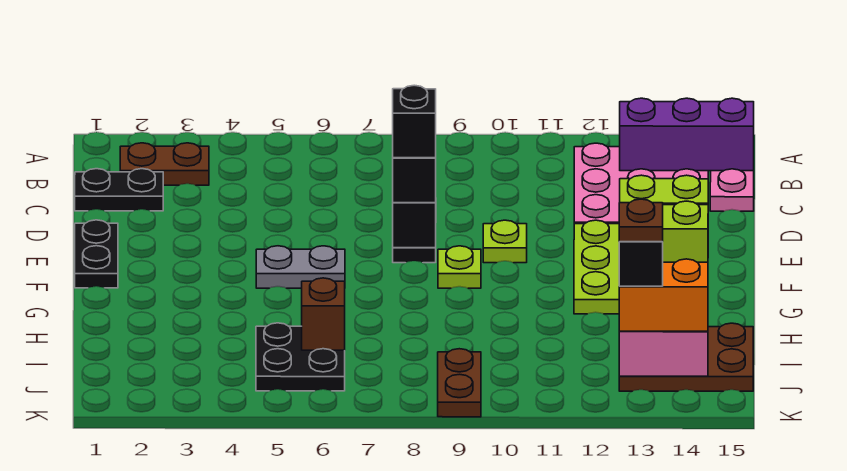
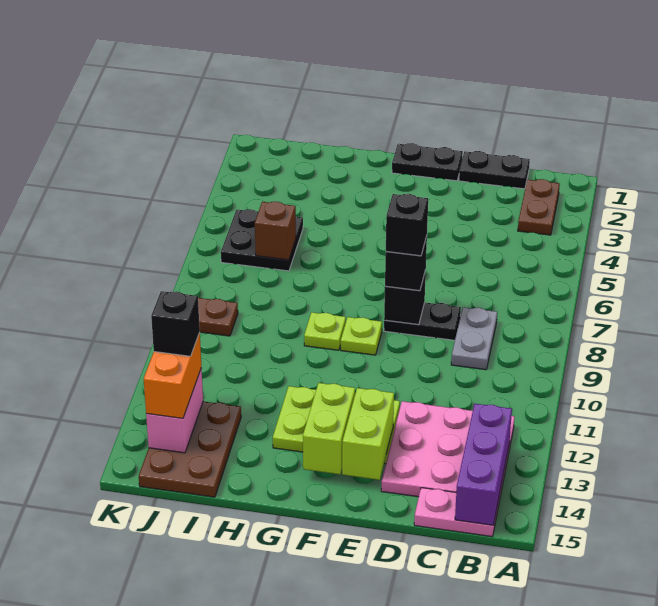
black 1x2 plate [75,169,163,211] -> black 1x2 plate turned to [459,151,530,189]
lime 1x1 plate [483,220,527,263] -> lime 1x1 plate moved to [304,312,346,350]
grey 1x2 plate [256,246,345,288] -> grey 1x2 plate moved to [451,307,497,370]
brown 1x1 plate [619,199,663,242] -> none

